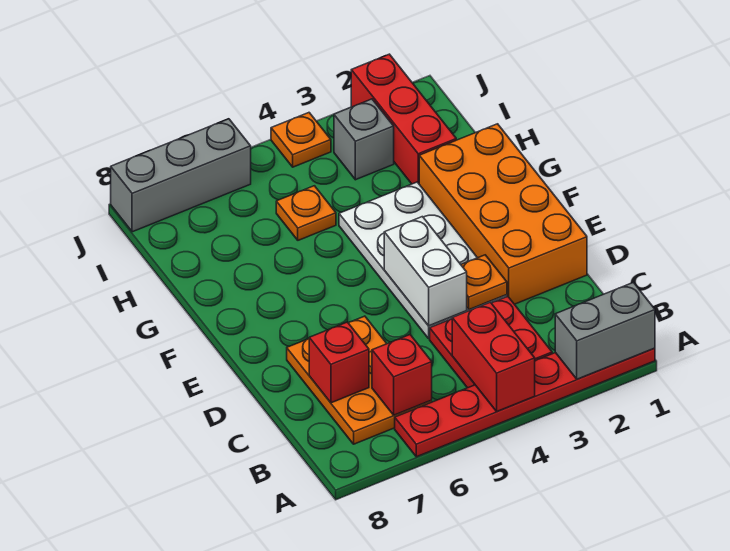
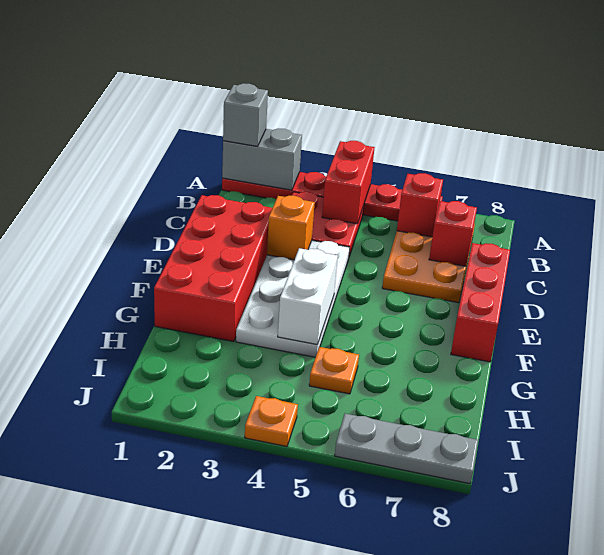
orange 2x4 brick [419,124,587,304] -> red 2x4 brick [154,195,272,342]
orange 1x1 plate [461,255,507,310] -> orange 1x1 brick [267,196,315,260]
white 1x2 brick [384,217,467,326] -> white 1x2 brick moved to [278,248,338,344]
red 1x3 brick [351,54,456,184] -> red 1x3 brick moved to [451,243,510,362]
grey 1x1 brick [334,99,394,180] -> grey 1x1 brick moved to [223,83,268,146]
grey 1x3 brick [111,119,251,232] -> grey 1x3 plate [335,414,478,484]

